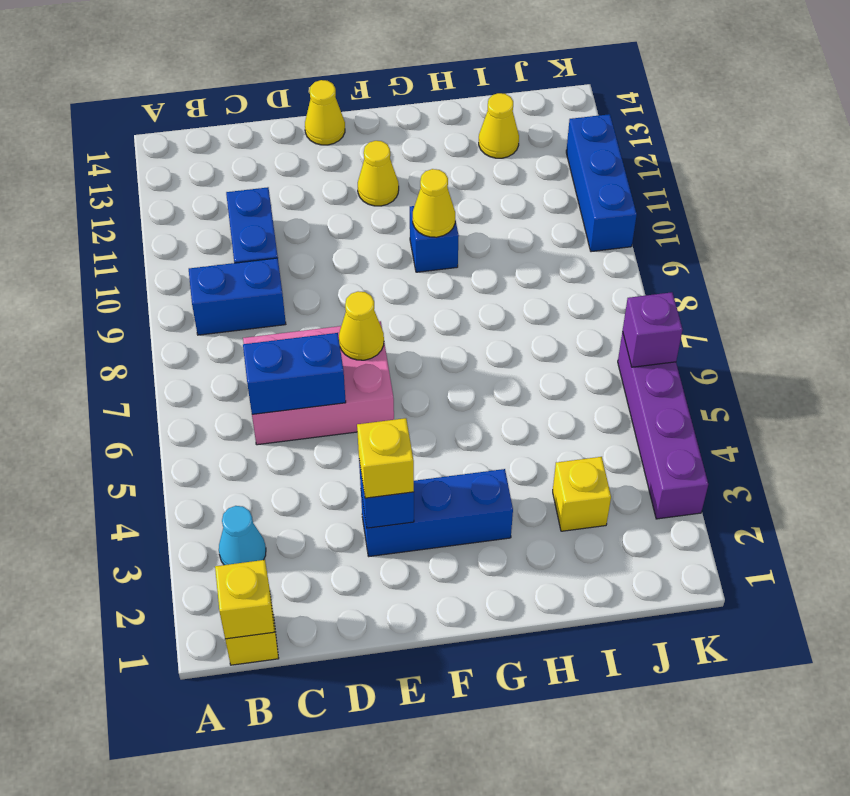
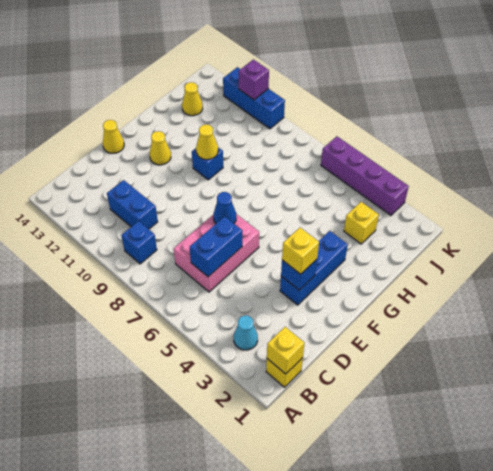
blue 1x2 brick [189,258,286,335] -> blue 1x1 brick [121,221,157,264]
yellow 1x1 cone [339,291,384,360] -> blue 1x1 cone [213,192,236,223]
purple 1x1 brick [623,292,683,367] -> purple 1x1 brick moved to [239,59,269,100]

